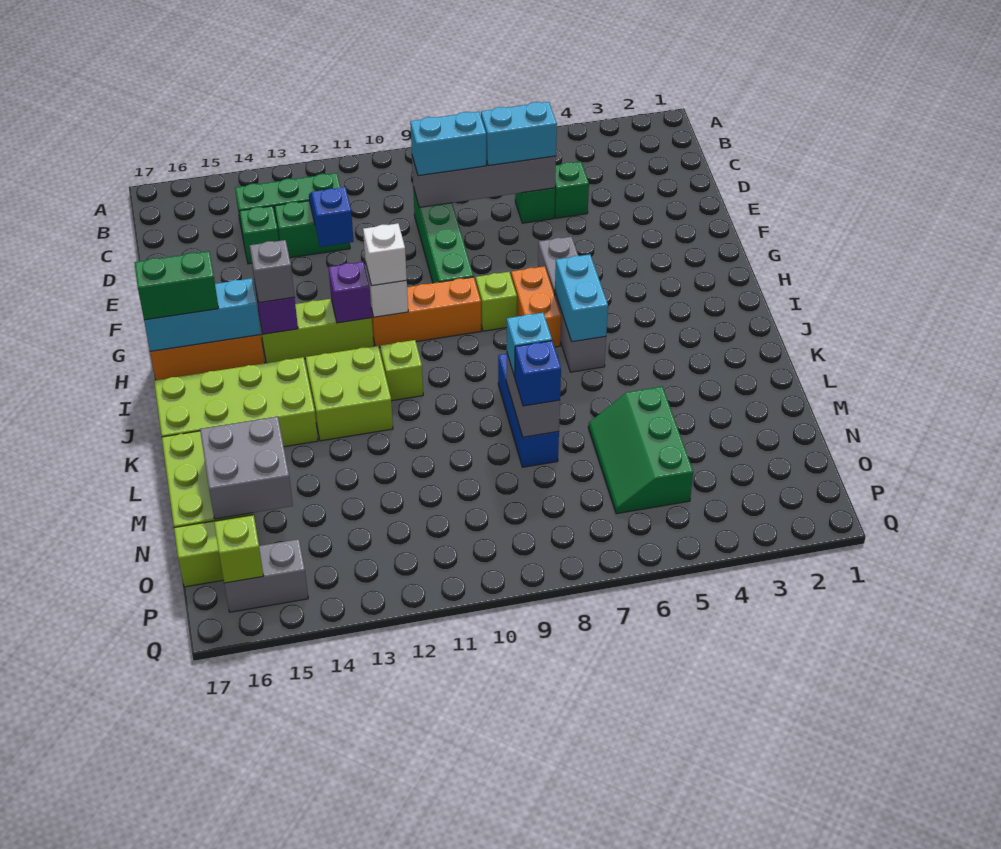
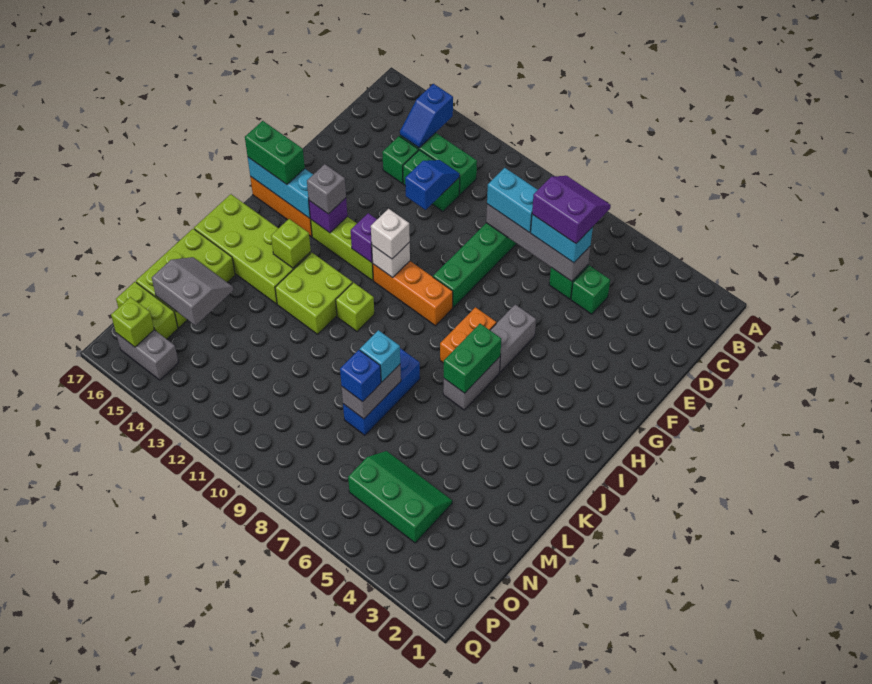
none -> blue 1x2 slope [400,84,453,148]
none -> purple 2x2 slope [532,176,611,244]
lime 1x1 brick [476,272,517,331] -> lime 1x1 brick moved to [271,219,311,268]
cyan 1x2 brick [555,254,608,342] -> green 1x2 brick [444,324,501,393]
green 2x3 slope [588,387,693,514] -> green 2x3 slope turned to [348,451,452,543]
grey 2x2 brick [200,417,293,519] -> grey 2x2 slope [152,257,233,325]

